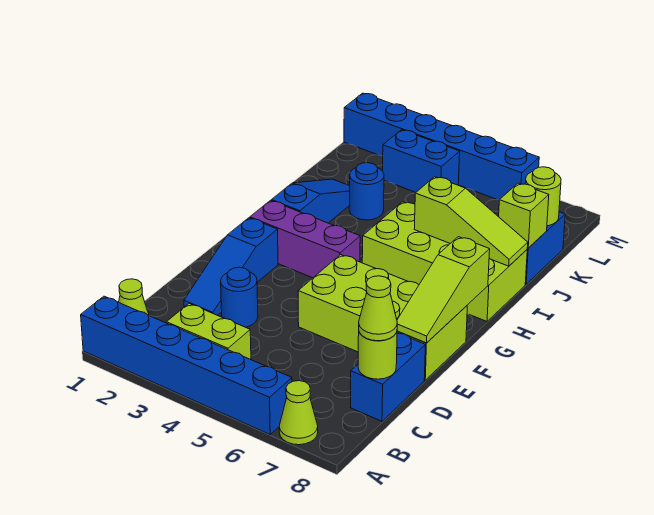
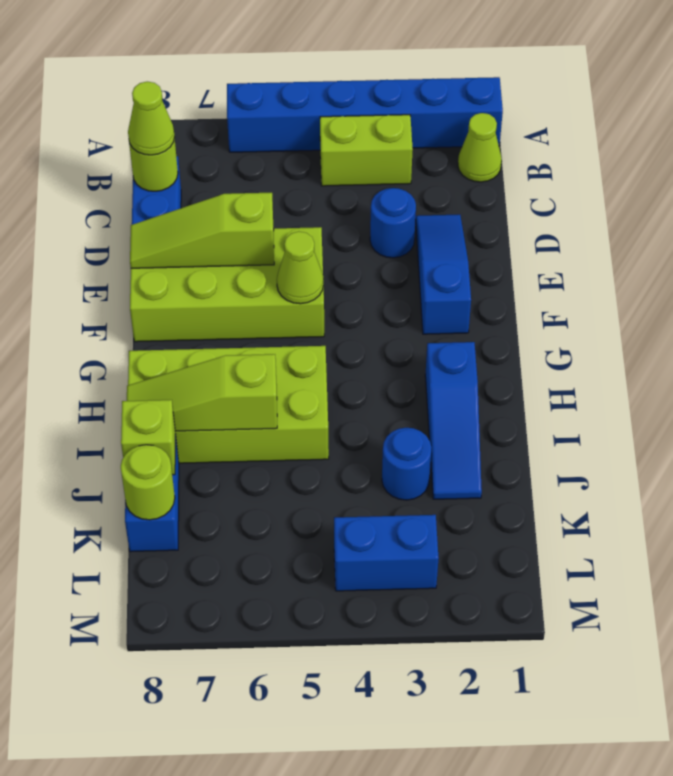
lime 1x1 cone [279,381,318,445] -> lime 1x1 cone moved to [277,231,323,304]
lime 1x3 slope [397,237,490,343] -> lime 1x3 slope turned to [130,193,274,268]
purple 1x3 brick [250,200,360,278] -> none
blue 1x6 brick [344,93,539,200] -> none

